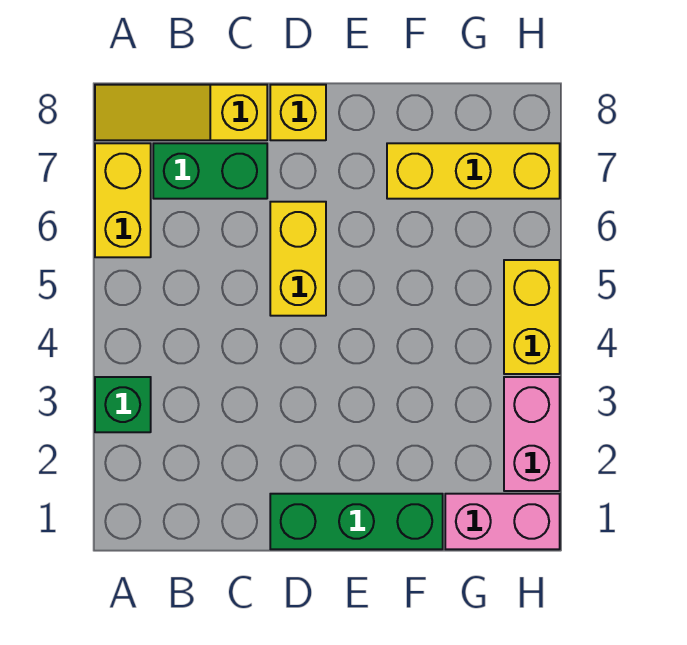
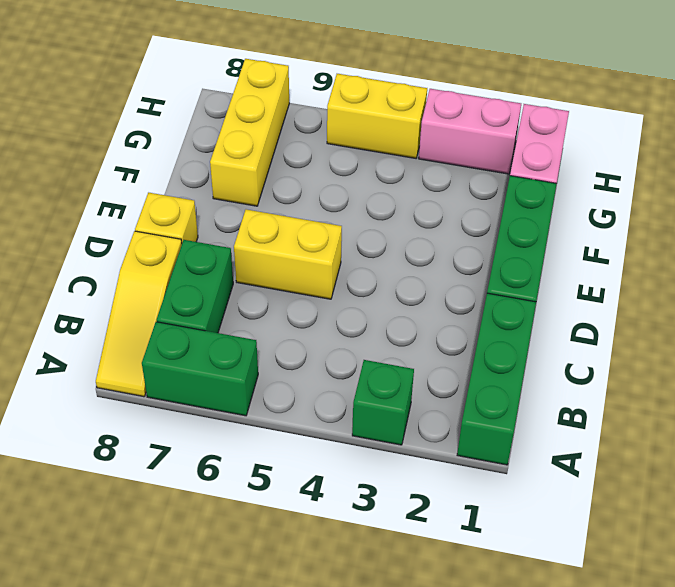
none -> green 1x3 brick [457,293,536,465]
yellow 1x2 brick [95,143,151,257] -> green 1x2 brick [142,322,258,416]

